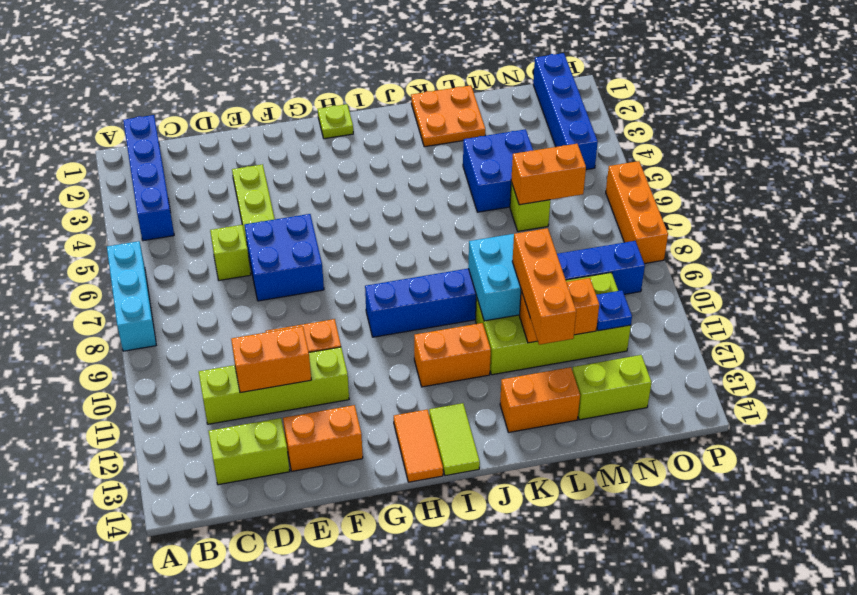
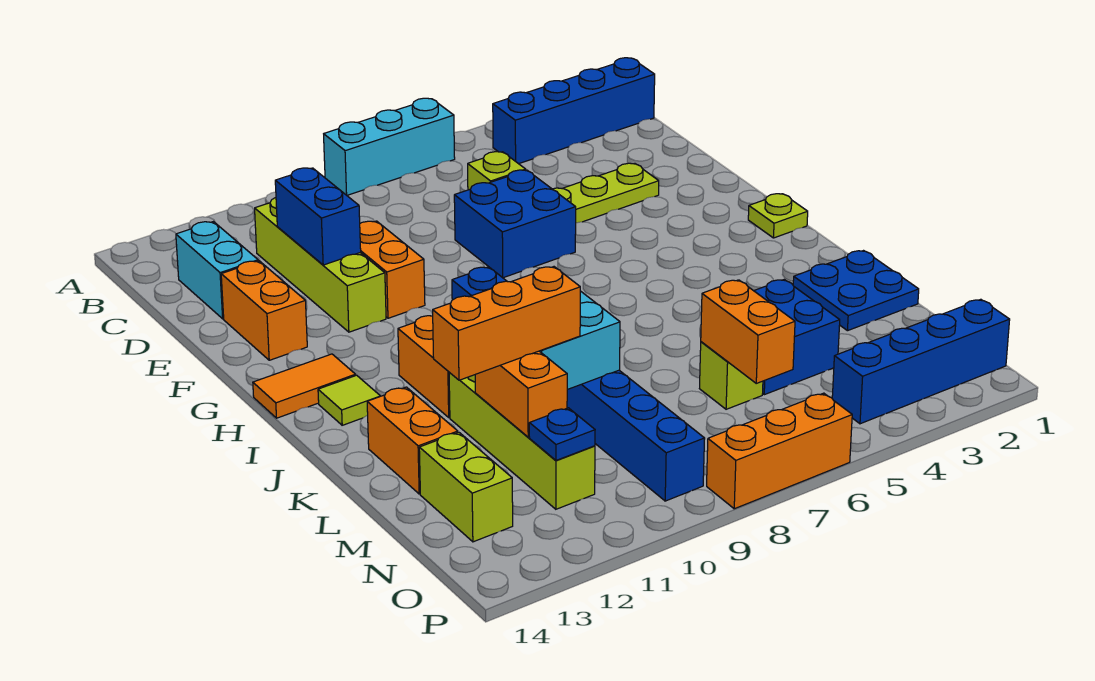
lime 1x2 brick [209,418,290,485] -> cyan 1x2 brick [176,222,258,319]
orange 1x2 brick [231,326,311,393] -> blue 1x2 brick [275,168,361,265]
lime 1x2 tile [429,403,480,476] -> lime 1x1 tile [318,375,380,425]
orange 2x2 plate [411,85,485,147] -> blue 2x2 plate [793,251,919,331]
lime 2x4 brick [476,273,631,375] -> lime 1x4 brick [449,372,595,509]

